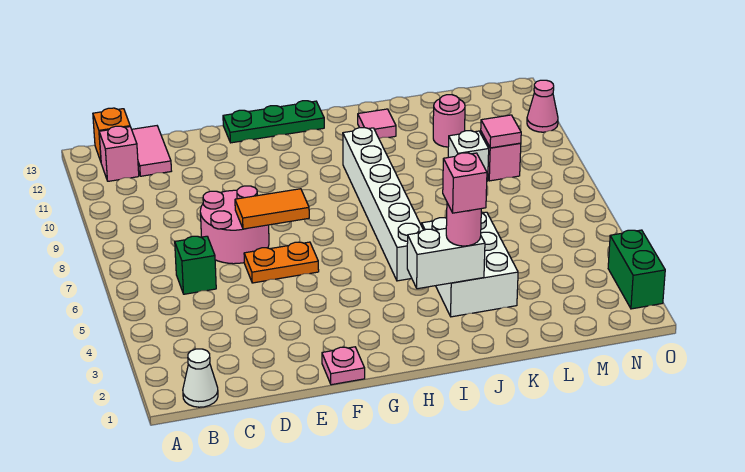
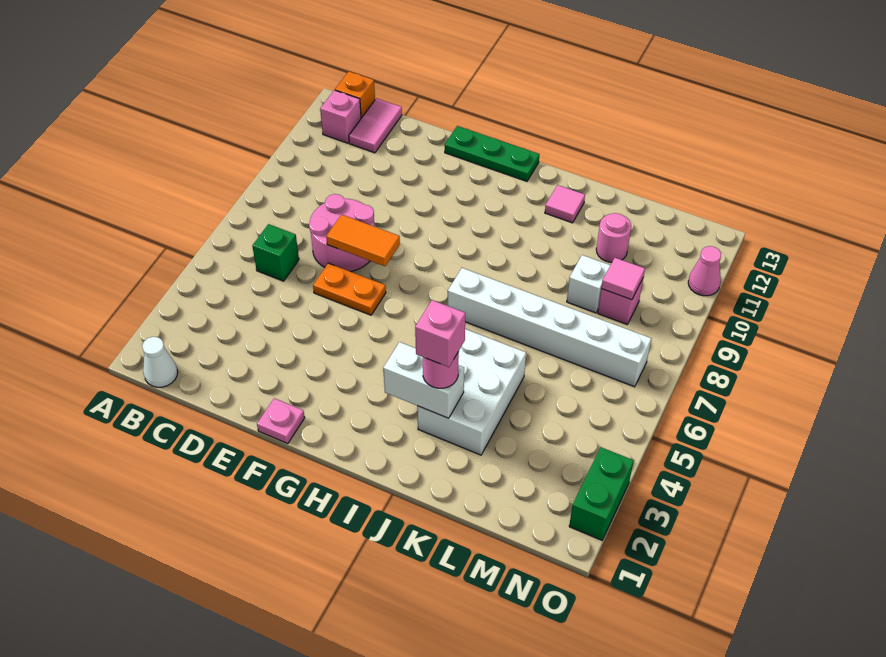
white 1x6 brick [343,128,423,281] -> white 1x6 brick turned to [448,268,651,387]

